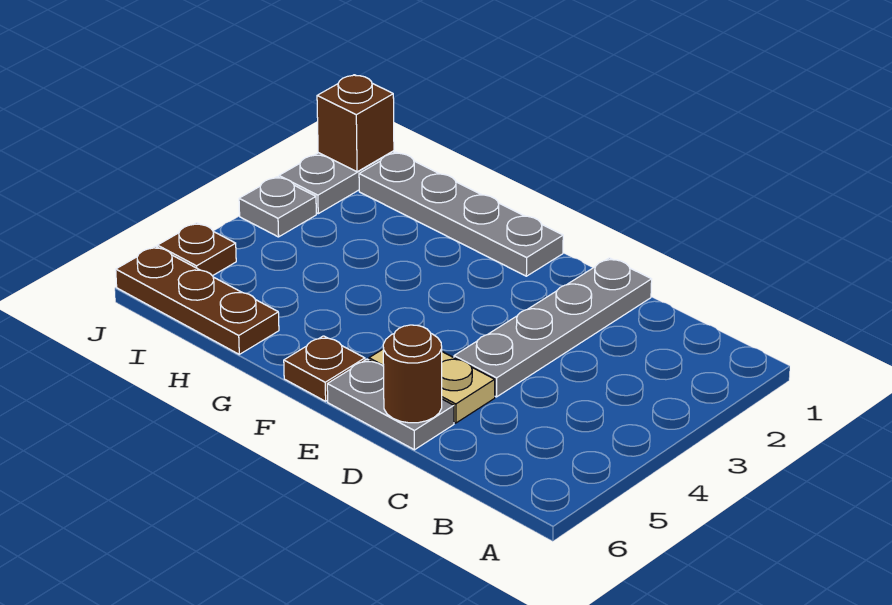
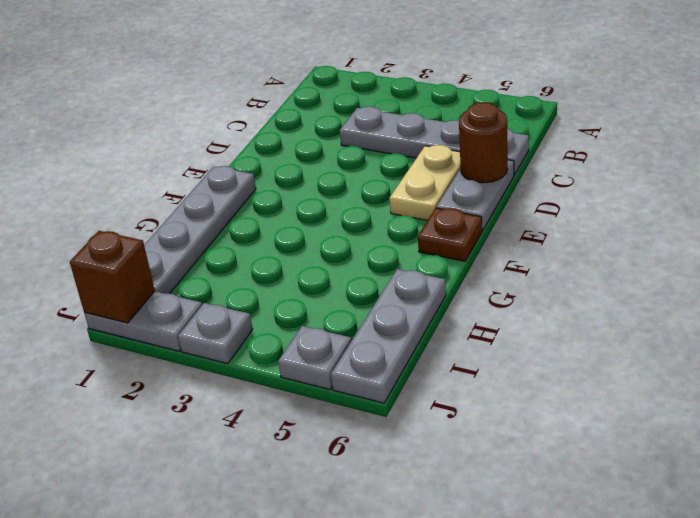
grey 1x4 plate [454,258,652,397] -> grey 1x4 plate moved to [340,106,529,175]
brown 1x3 plate [116,246,279,354] -> grey 1x3 plate [331,269,446,403]
brown 1x1 plate [157,223,236,276] -> grey 1x1 plate [278,326,351,389]

